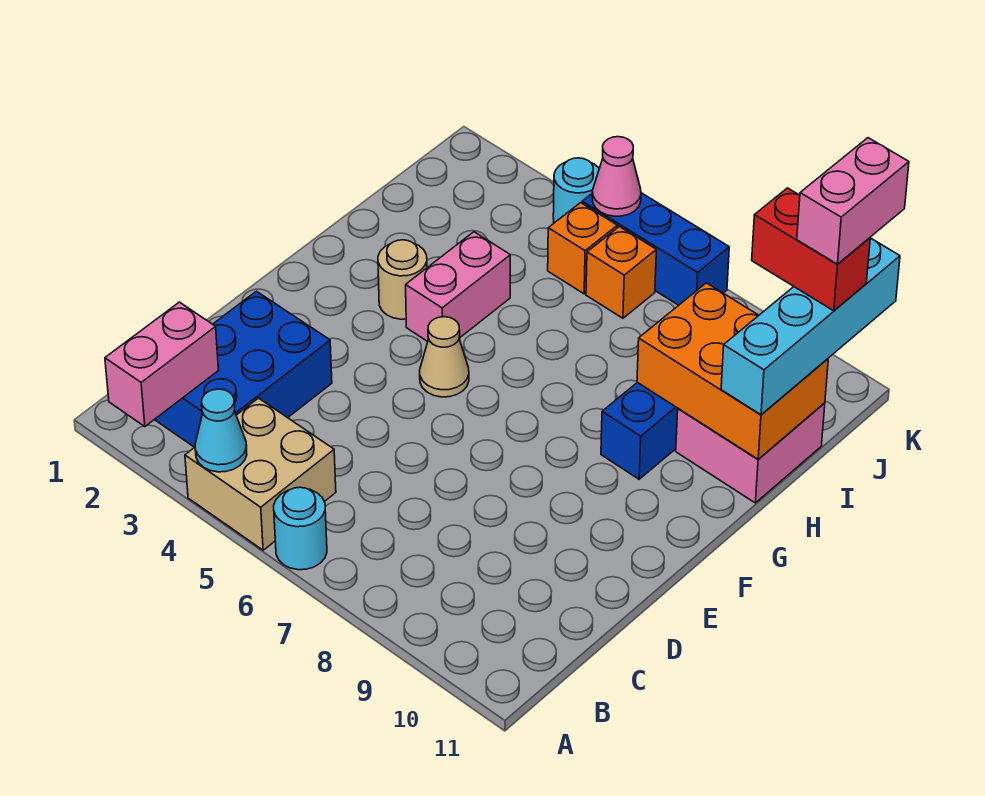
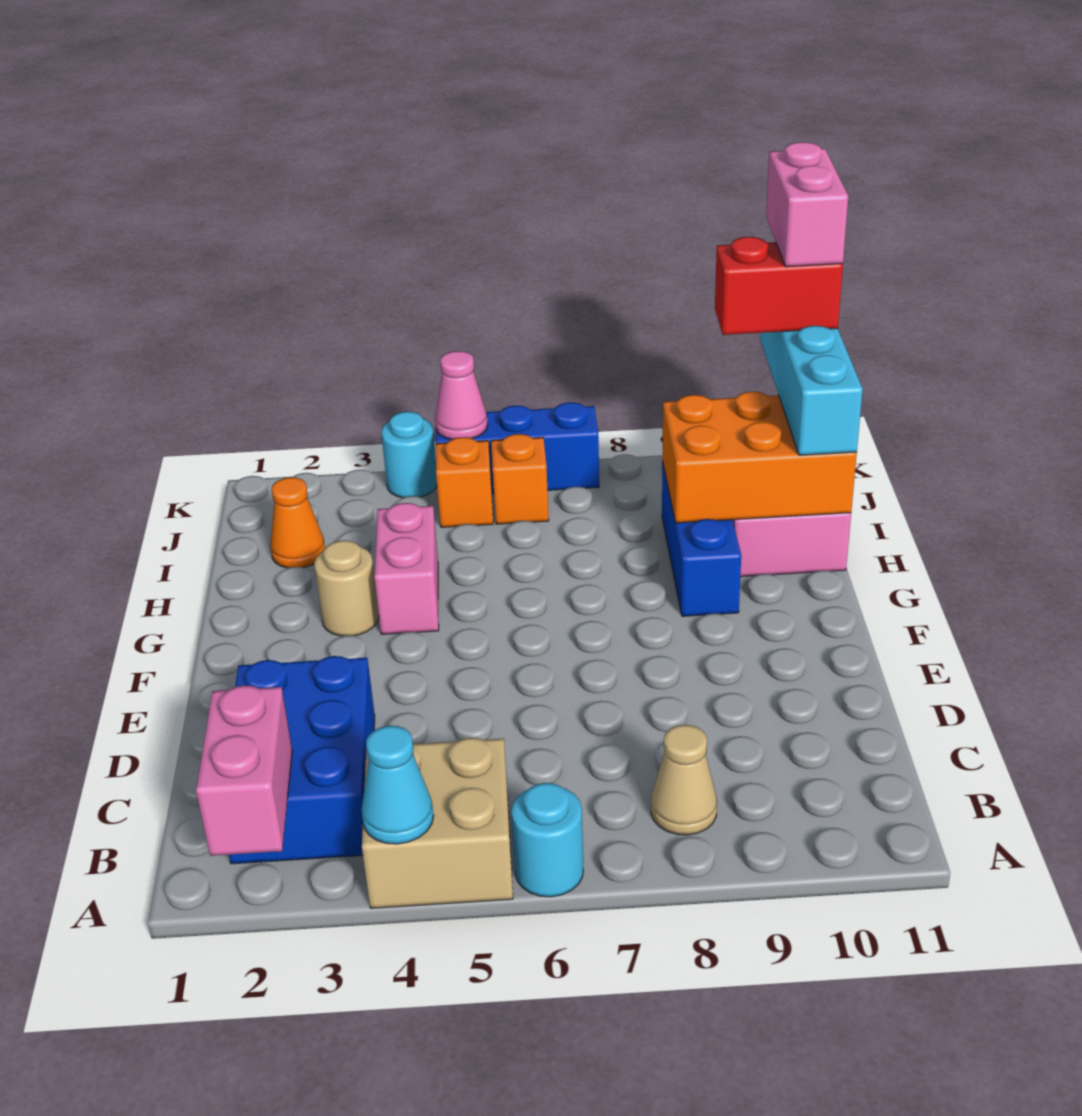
tan 1x1 cone [420,317,469,397] -> tan 1x1 cone moved to [651,725,717,835]
none -> orange 1x1 cone [270,477,325,568]

